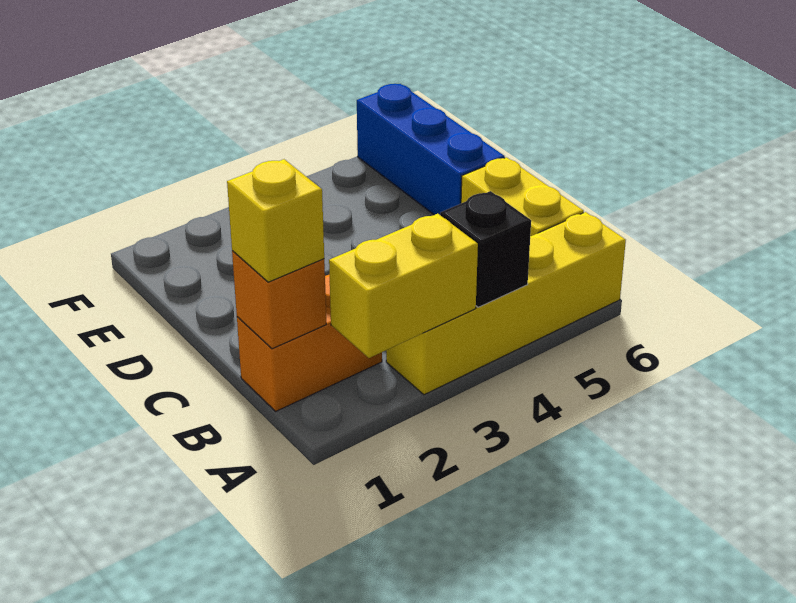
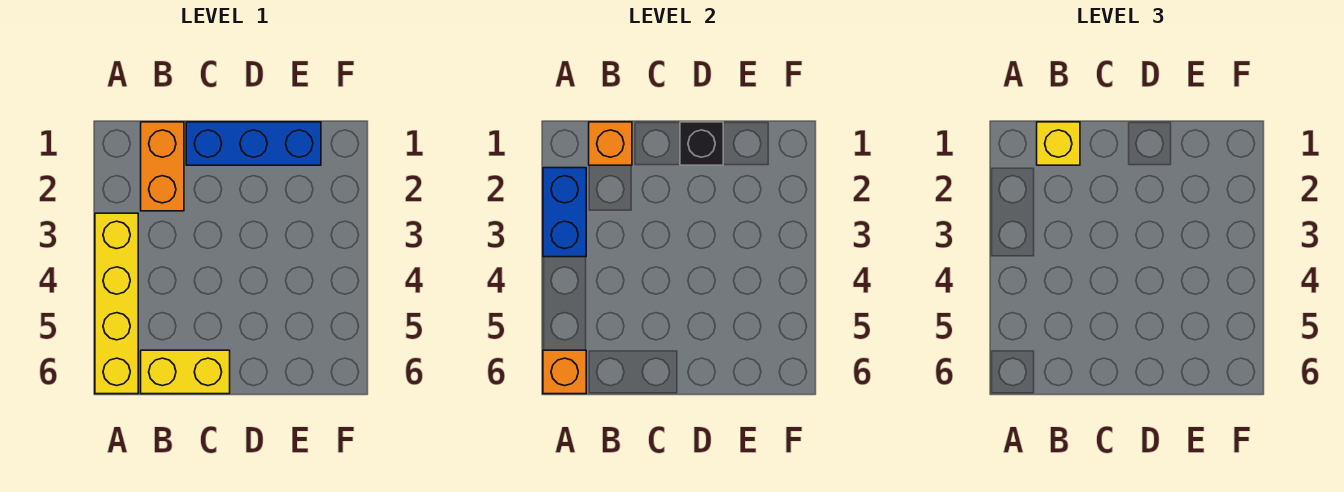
yellow 1x2 brick [329,214,478,358] -> blue 1x2 brick [543,168,586,257]
black 1x1 brick [440,191,531,307] -> black 1x1 brick moved to [680,122,723,165]
none -> orange 1x1 brick [543,350,586,394]
blue 1x3 brick [357,84,505,215] -> blue 1x3 brick moved to [186,122,321,165]

